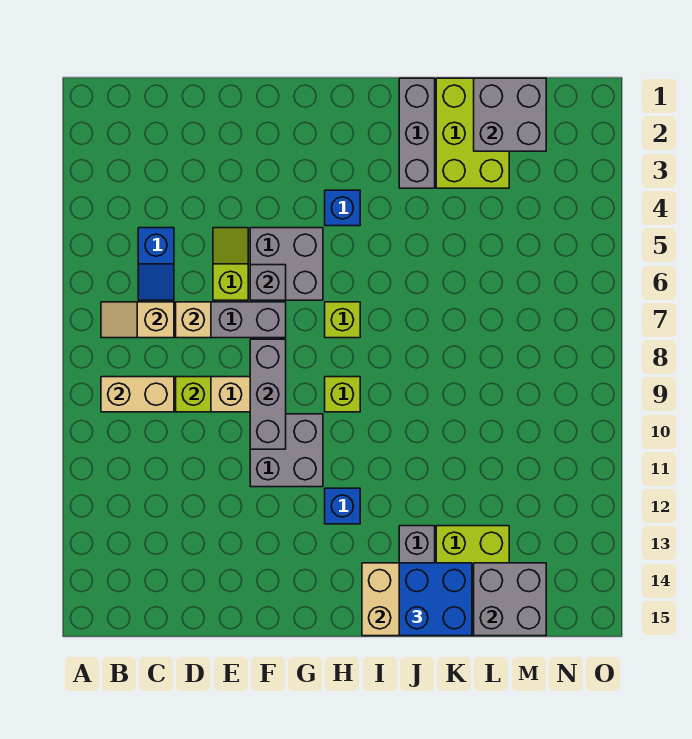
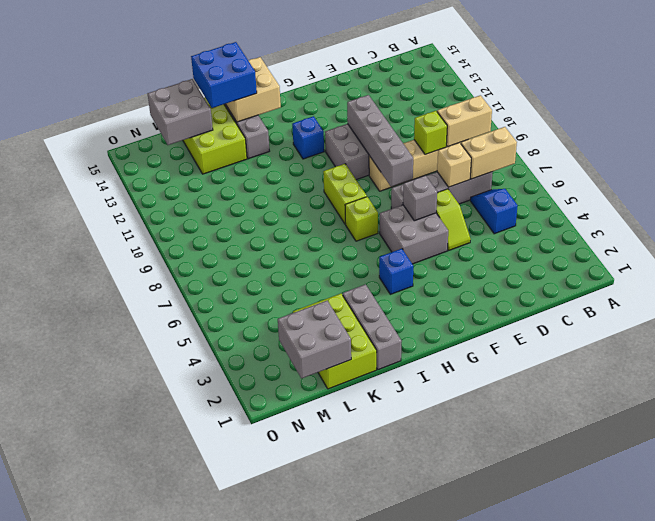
tan 1x2 slope [101,302,174,338] -> tan 1x2 brick [461,127,517,179]
grey 1x3 brick [250,339,286,449] -> grey 1x4 brick [347,95,413,187]
lime 1x1 brick [325,377,360,412] -> lime 1x2 brick [323,164,367,224]

